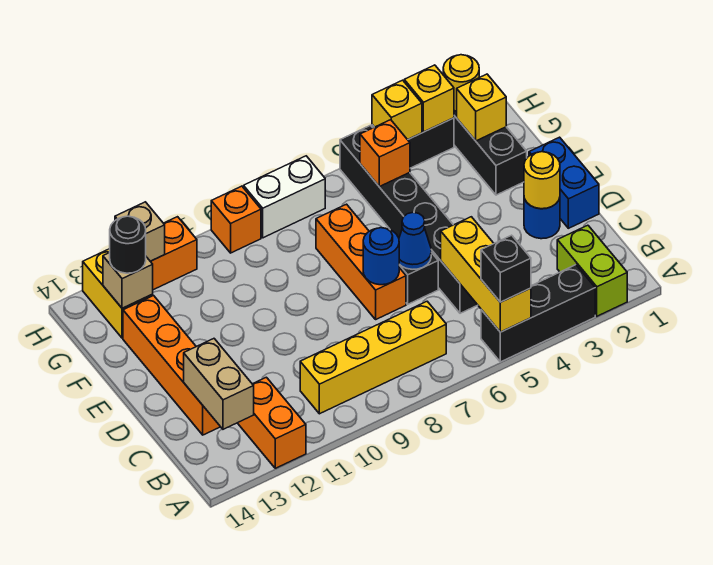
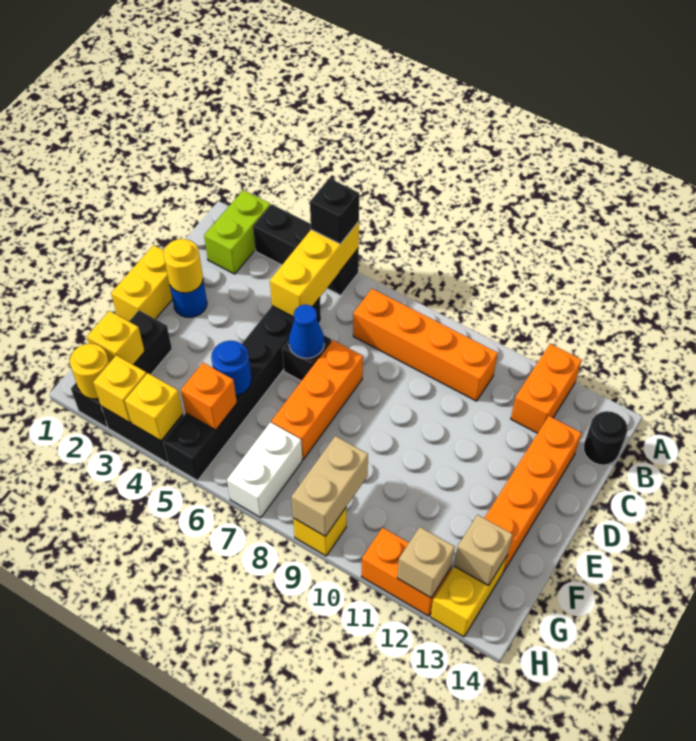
yellow 1x4 brick [300,301,446,414] -> orange 1x4 brick [353,289,498,401]
tan 1x2 brick [184,339,254,429] -> tan 1x2 brick moved to [291,436,368,536]
blue 1x2 brick [529,137,599,228] -> yellow 1x2 brick [111,245,172,321]
blue 1x1 round brick [363,228,399,285] -> blue 1x1 round brick moved to [211,341,251,395]
black 1x1 round brick [109,216,146,273] -> black 1x1 round brick moved to [584,411,628,465]
white 1x2 brick [244,156,325,238] -> white 1x2 brick turned to [227,422,302,518]
orange 1x1 brick [211,186,261,253] -> yellow 1x1 brick [293,508,346,556]

